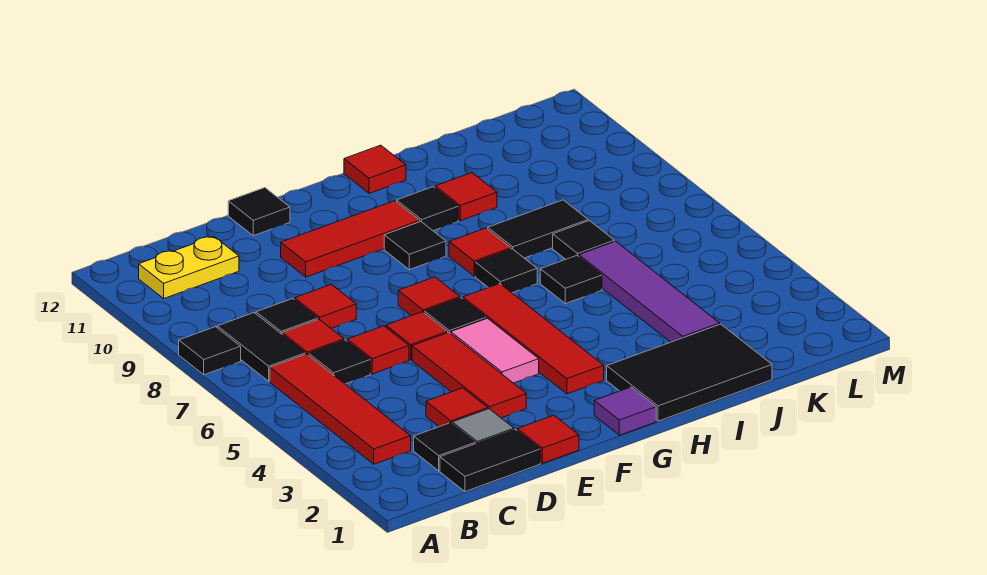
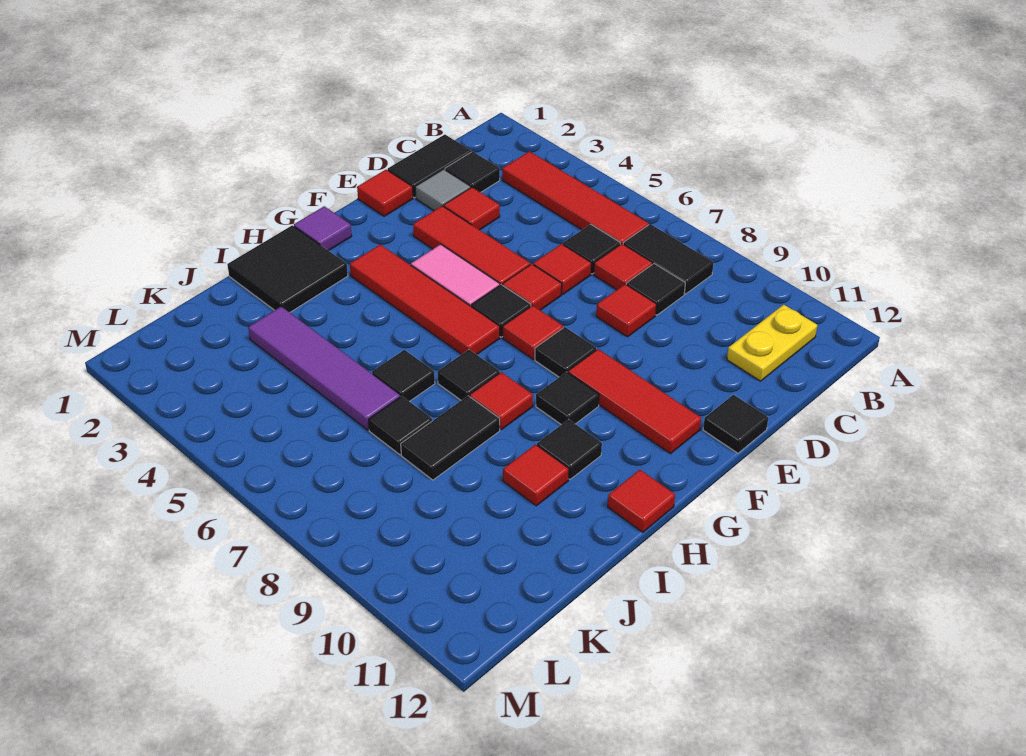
black 1x1 tile [179,327,241,375] -> black 1x1 tile moved to [535,327,596,377]
red 1x3 tile [281,201,420,277] -> red 1x3 tile turned to [568,349,701,454]
black 2x3 tile [607,324,772,421] -> black 2x2 tile [227,225,348,312]

